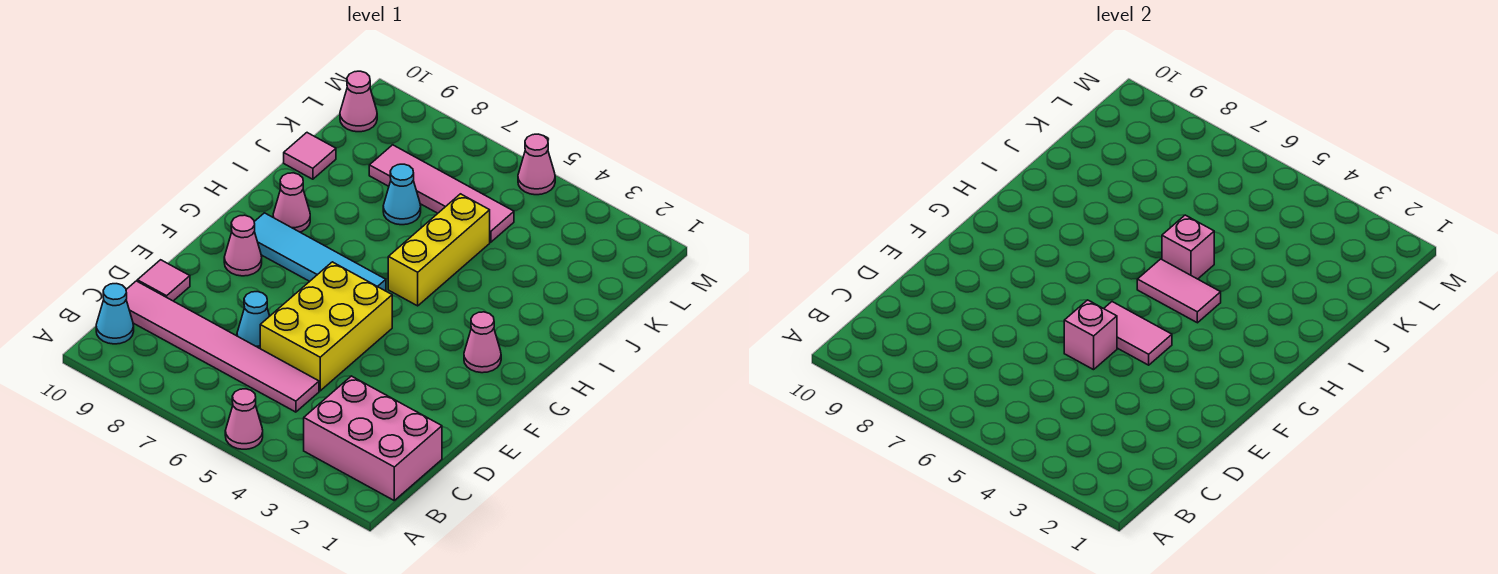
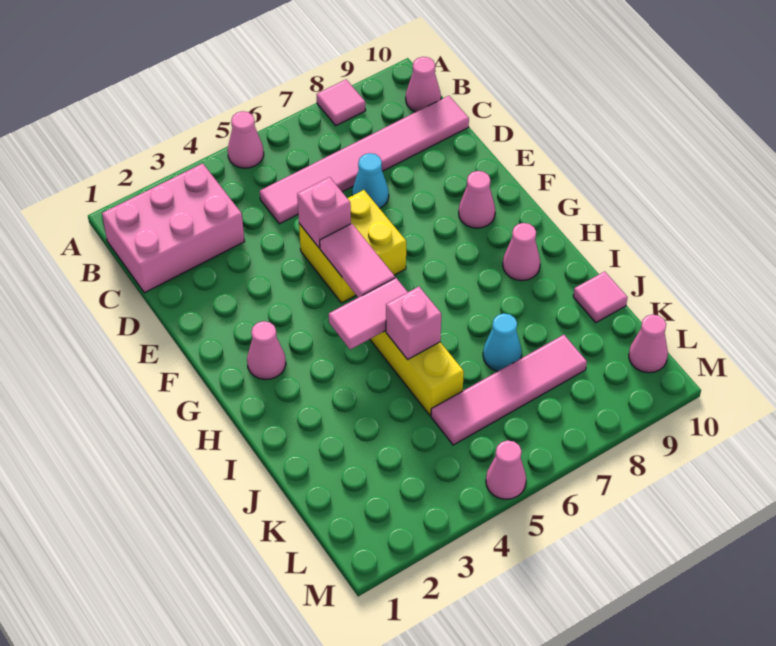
cyan 1x1 cone [96,284,134,344] -> pink 1x1 cone [406,57,441,112]
yellow 2x3 brick [260,262,392,391] -> yellow 2x2 brick [299,190,406,303]
pink 1x1 tile [137,260,190,301] -> pink 1x1 tile moved to [317,80,366,126]
pink 1x2 tile [1104,302,1172,365] -> pink 1x2 tile turned to [320,224,395,298]
cyan 1x4 tile [254,213,386,291] -> none

